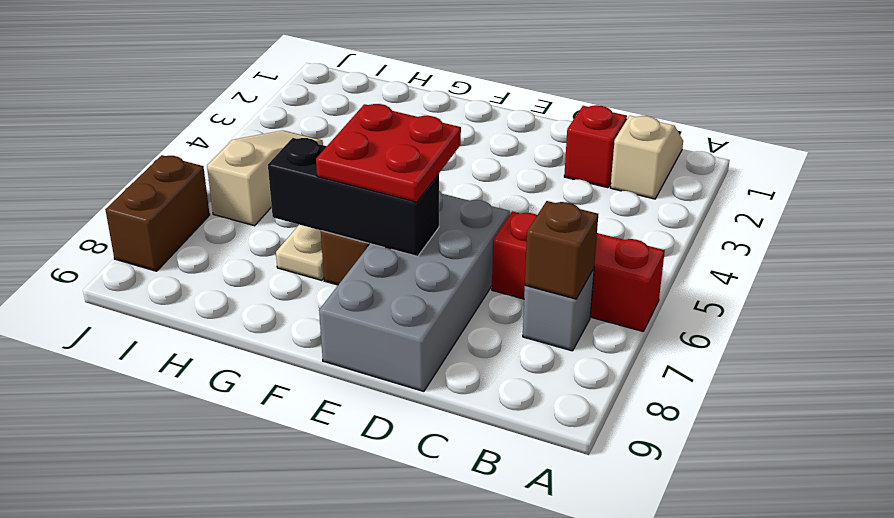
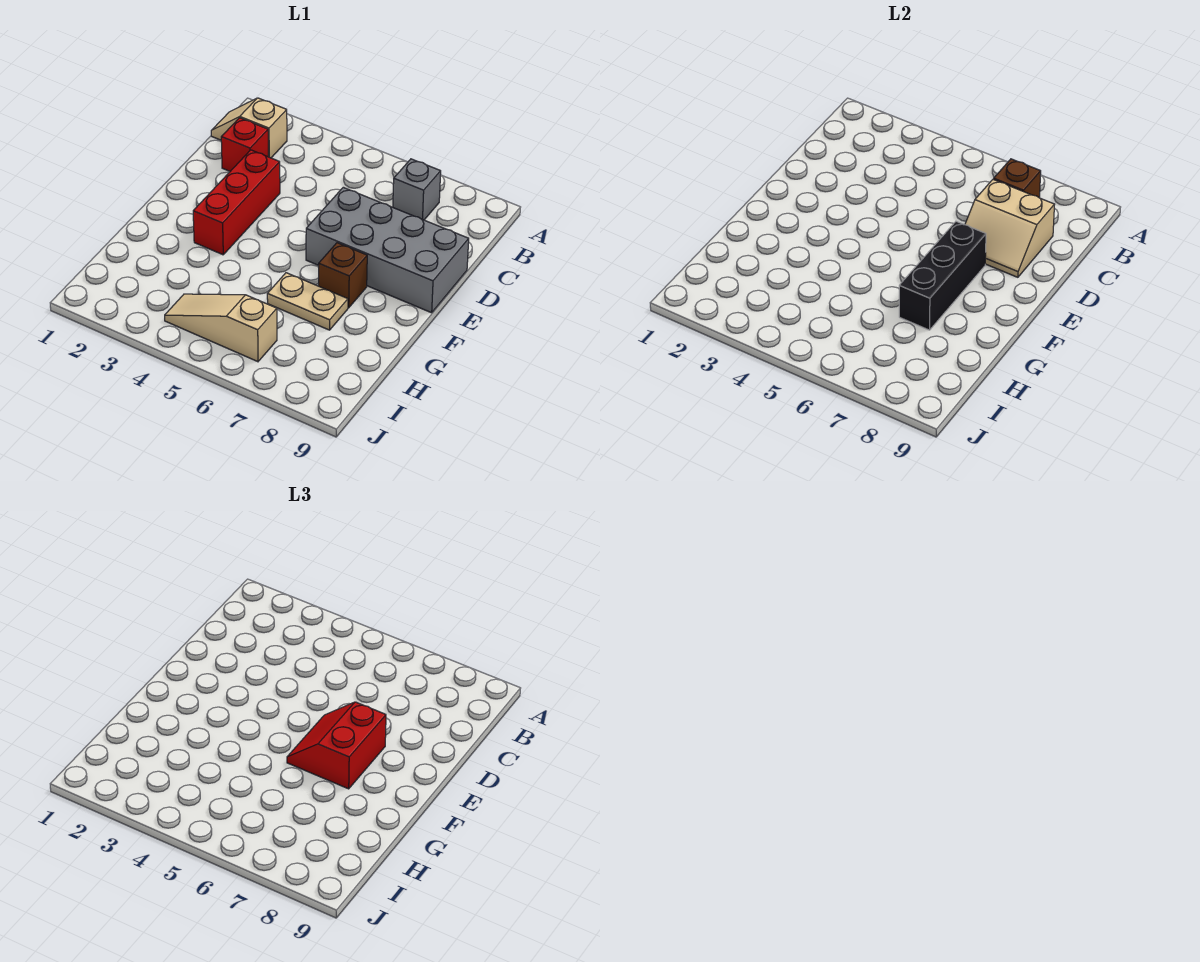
red 1x3 brick [492,211,665,331] -> red 1x3 brick moved to [193,150,280,255]
none -> tan 2x2 slope [965,179,1055,277]
red 2x2 plate [316,104,461,202] -> red 2x2 slope [287,702,386,789]
brown 1x2 brick [105,155,210,271] -> none

